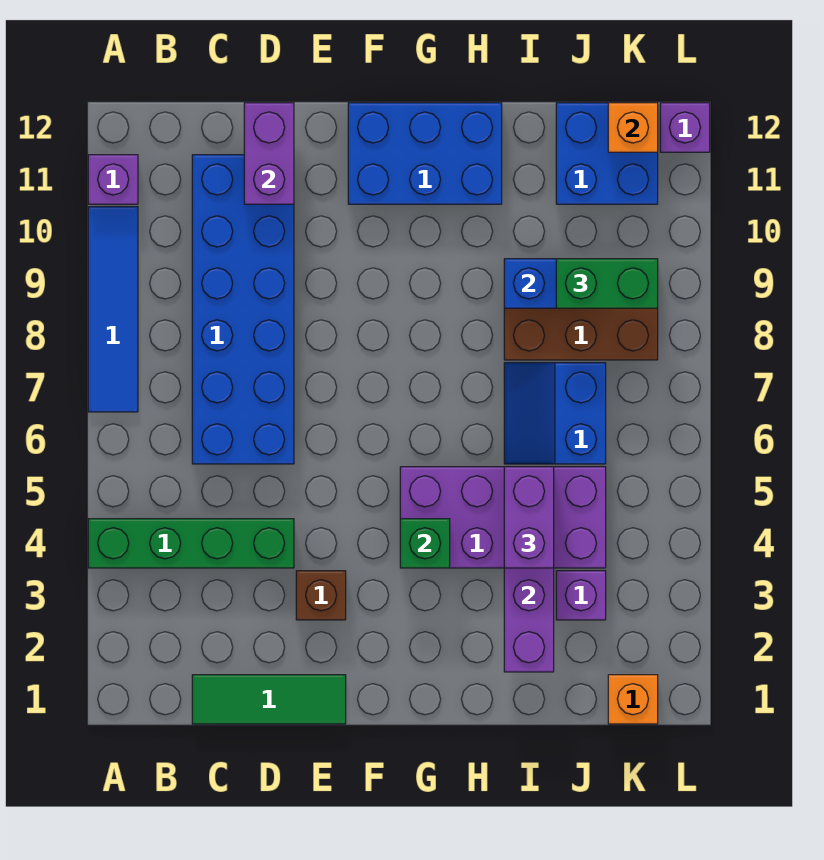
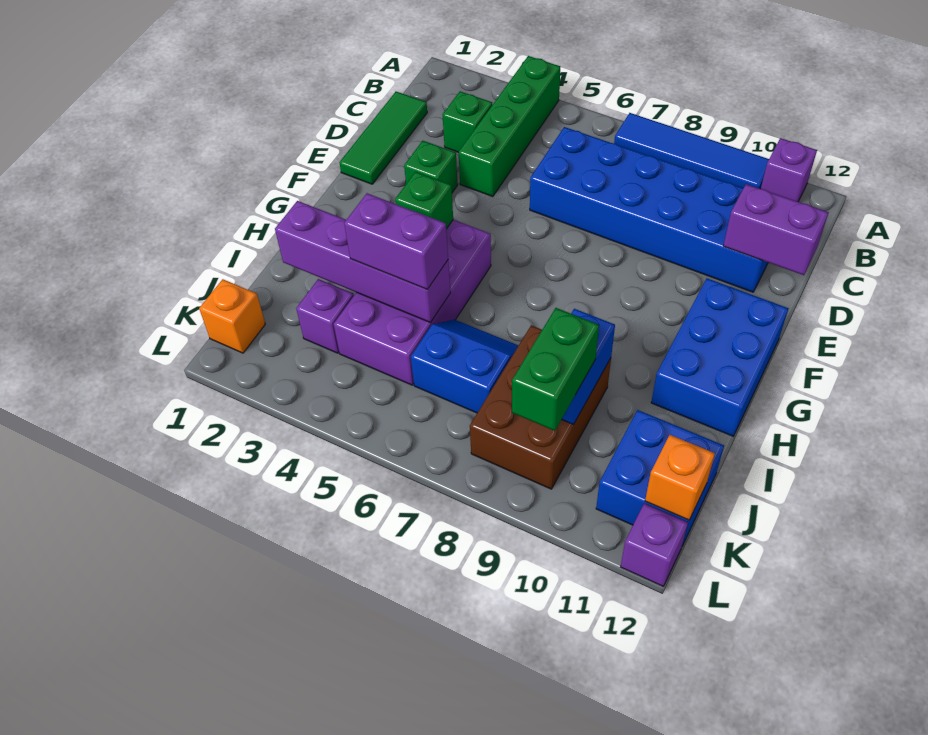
none -> green 1x1 brick [442,91,492,153]
brown 1x1 brick [296,571,346,620] -> green 1x1 brick [404,141,458,193]

